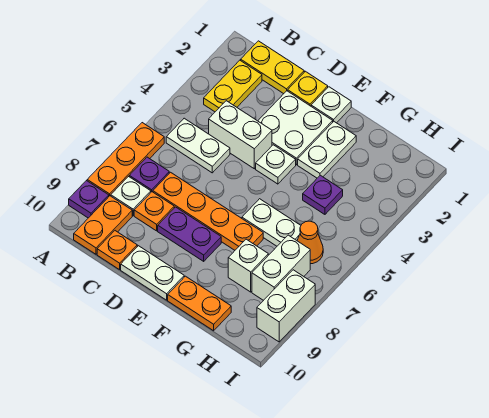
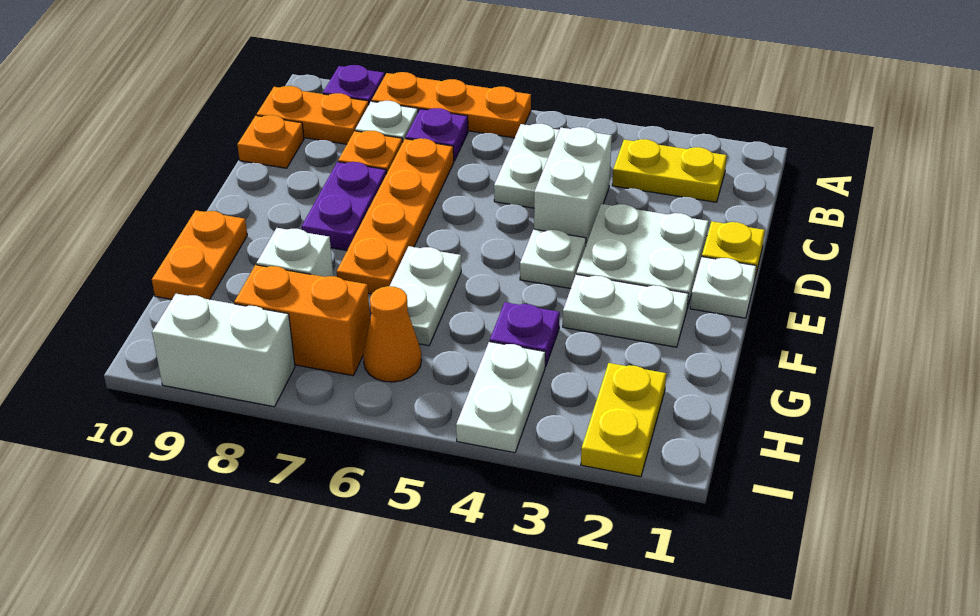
yellow 1x2 plate [241,41,304,94] -> yellow 1x2 plate moved to [581,363,666,477]
white 1x2 plate [121,246,184,300] -> white 1x2 plate moved to [456,342,545,453]
white 1x2 brick [252,235,310,300] -> orange 1x2 brick [234,265,370,376]

